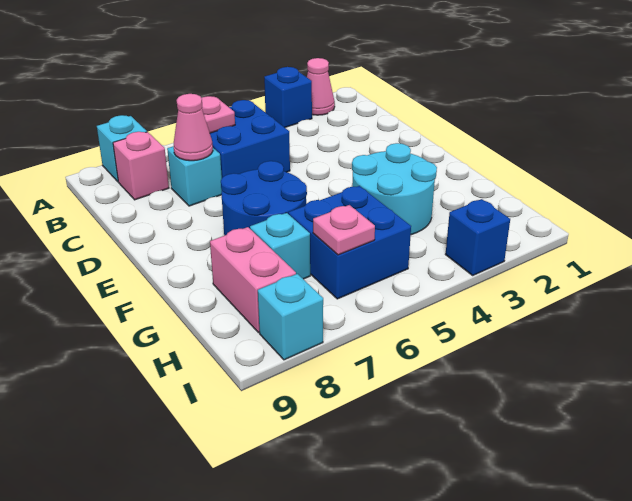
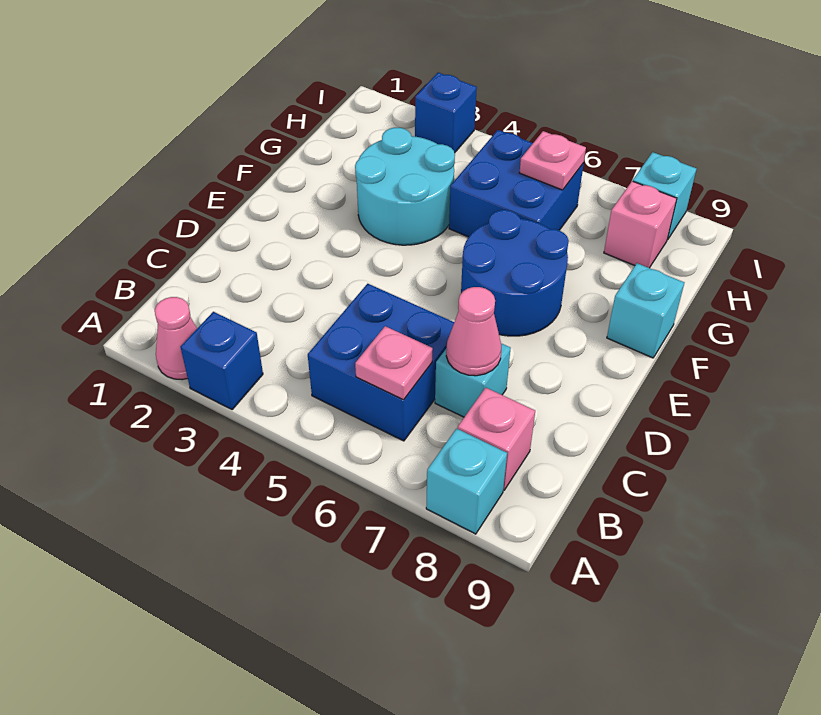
cyan 1x1 brick [250,213,310,279] -> cyan 1x1 brick moved to [607,263,684,358]
pink 1x2 brick [210,227,296,333] -> pink 1x1 brick [604,181,677,268]

